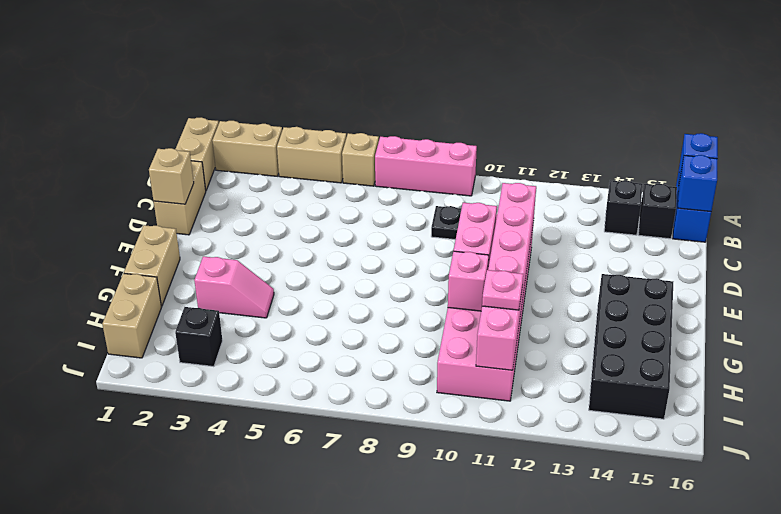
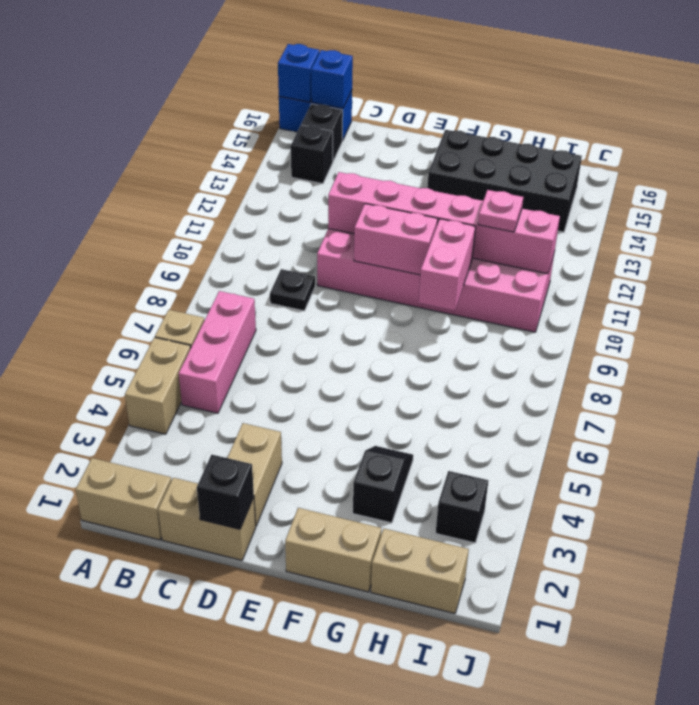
tan 1x2 brick [212,121,282,176] -> tan 1x2 brick moved to [227,423,282,526]
pink 1x3 brick [375,136,477,196] -> pink 1x3 brick moved to [179,291,256,413]
tan 1x1 brick [149,148,194,204] -> black 1x1 brick [197,455,254,529]
pink 1x2 slope [194,256,274,318] -> black 1x2 slope [353,446,413,523]
pink 1x1 brick [448,251,489,311] -> pink 1x2 brick [419,219,476,311]

